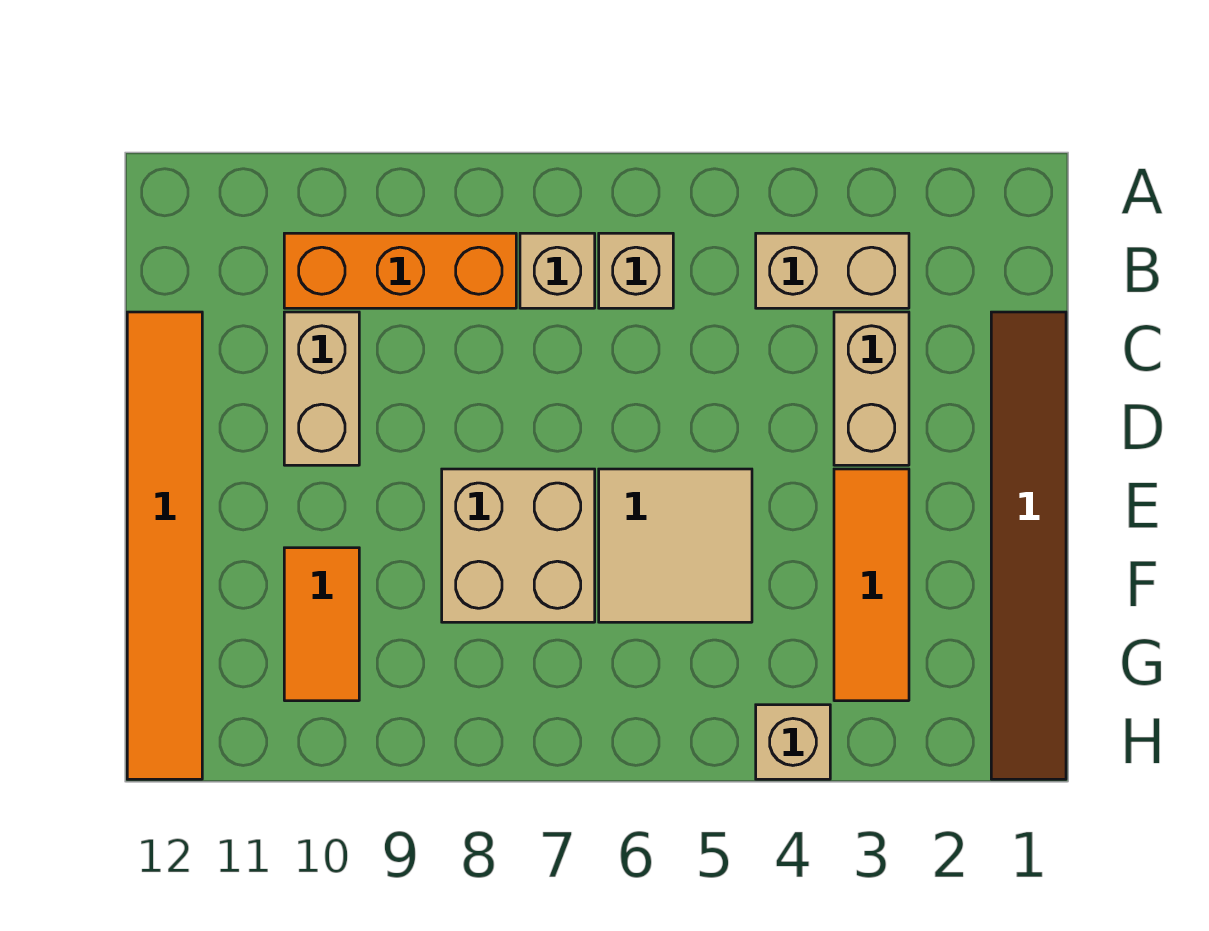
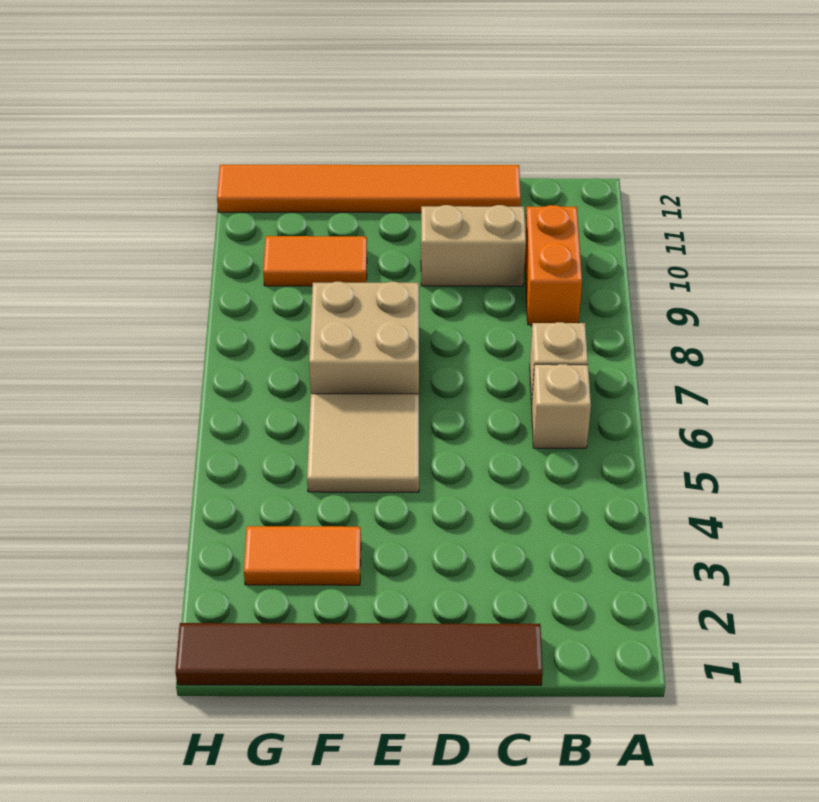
tan 1x2 brick [756,233,909,308] -> none
orange 1x3 brick [284,233,516,308] -> orange 1x2 brick [525,205,582,325]
tan 1x2 brick [834,312,909,465] -> none
orange 1x3 tile [834,469,909,701] -> orange 1x2 tile [244,526,361,585]
tan 1x1 brick [756,705,830,779] -> none

